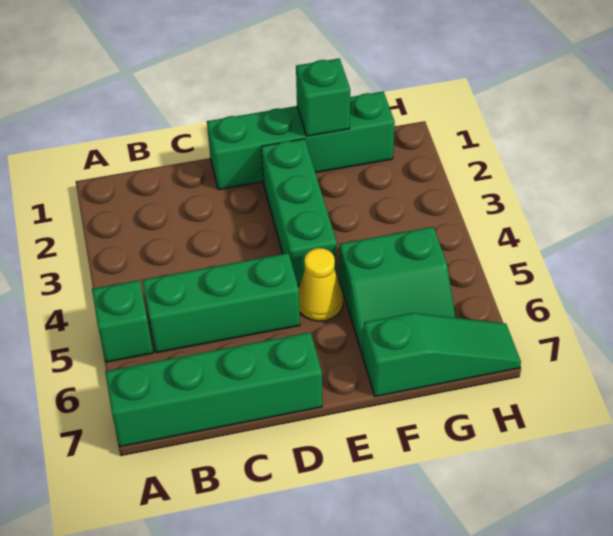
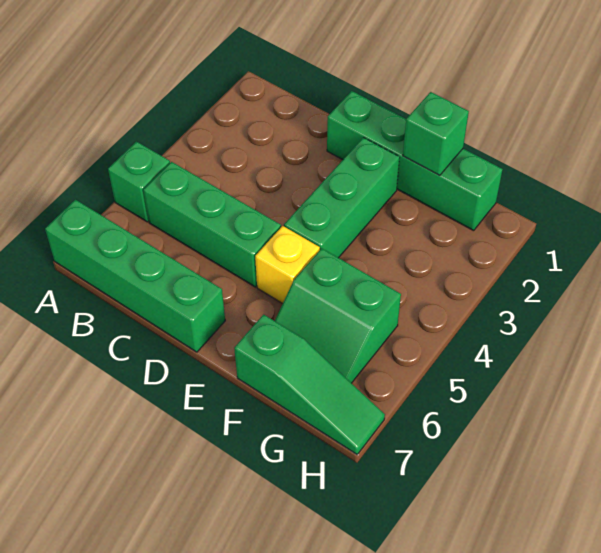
yellow 1x1 cone [299,248,343,321] -> yellow 1x1 brick [255,226,320,304]

